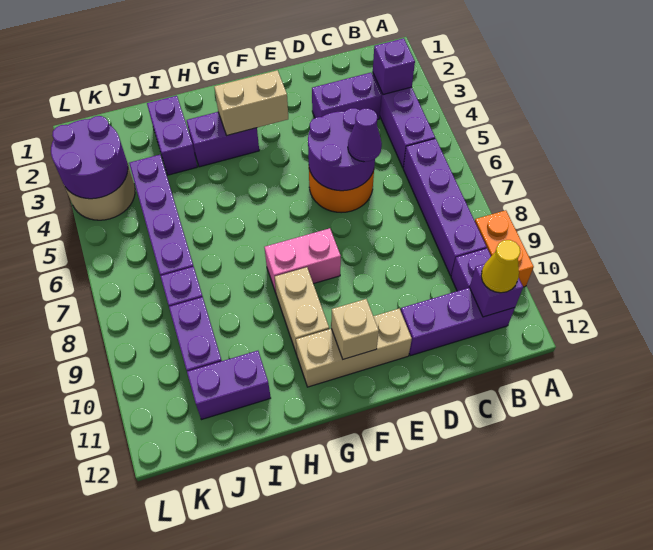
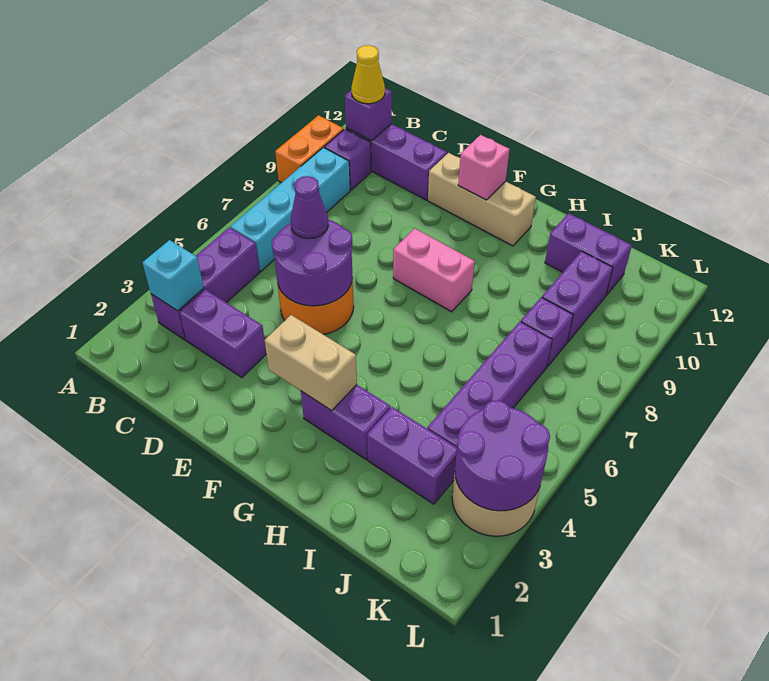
purple 1x1 brick [373,38,415,95] -> cyan 1x1 brick [143,240,204,311]
purple 1x4 brick [403,138,487,276] -> cyan 1x4 brick [231,147,350,271]
tan 1x1 brick [331,299,379,359] -> pink 1x1 brick [458,135,510,200]
tan 1x2 brick [275,267,329,355] -> none
purple 1x2 brick [147,96,197,175] -> purple 1x2 brick turned to [367,407,457,504]

